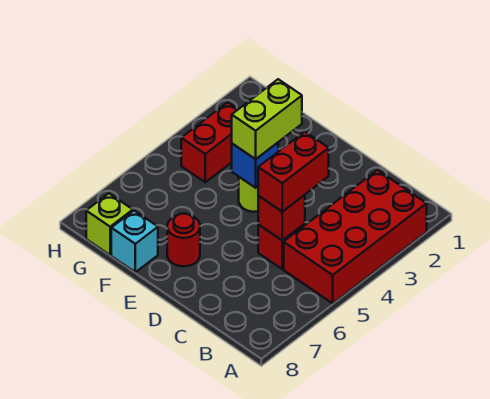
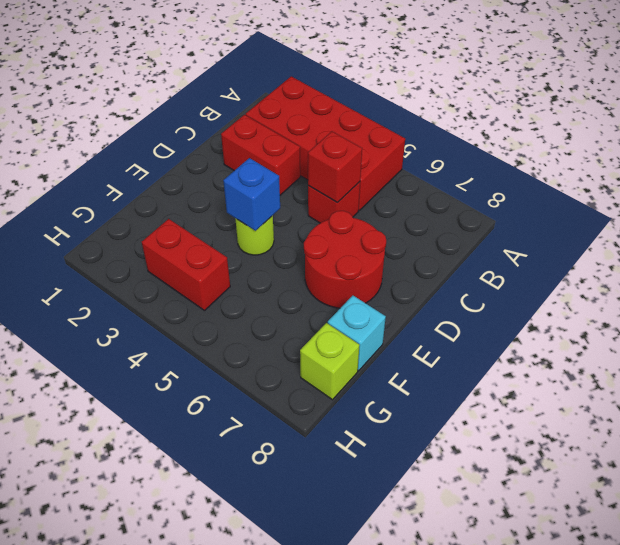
red 1x2 brick [258,132,329,212] -> red 1x2 brick moved to [221,115,300,195]
lime 1x2 brick [232,79,302,159] -> none
red 1x1 round brick [167,214,200,266] -> red 2x2 round brick [304,211,386,308]

